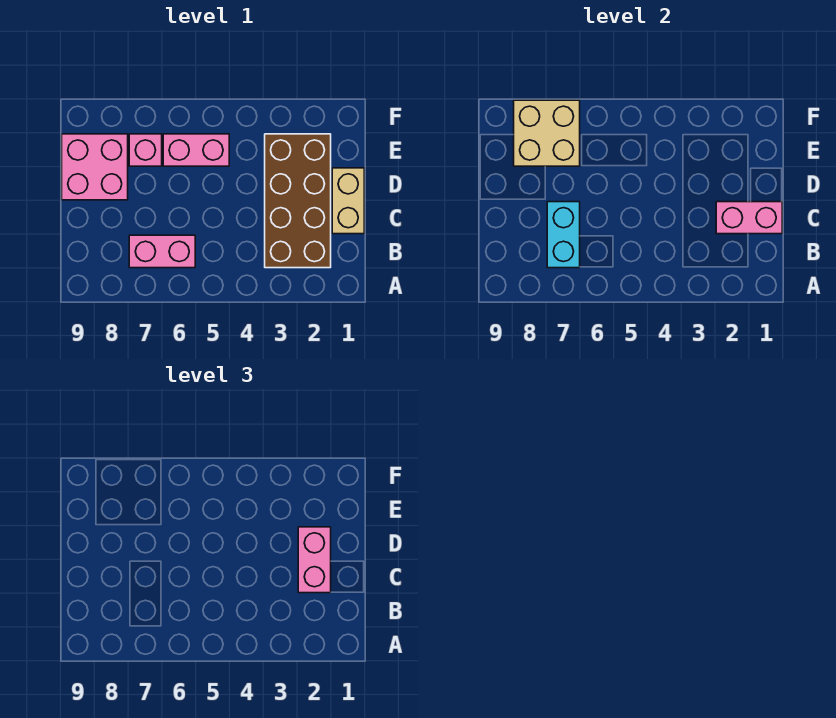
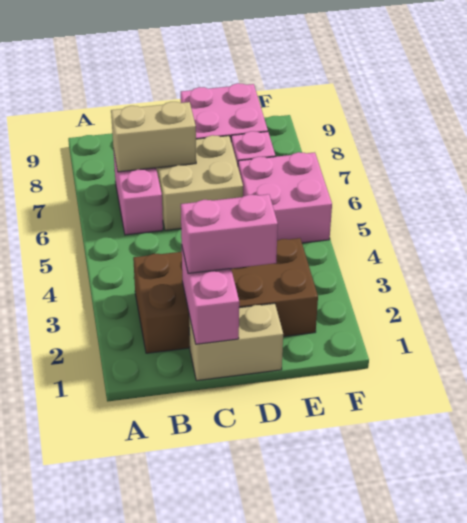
cyan 1x2 brick [547,202,580,268] -> tan 1x2 brick [111,102,196,172]
pink 1x2 brick [163,134,229,166] -> pink 2x2 brick [238,152,332,243]
tan 2x2 brick [514,100,580,166] -> tan 2x2 brick moved to [156,135,243,230]

